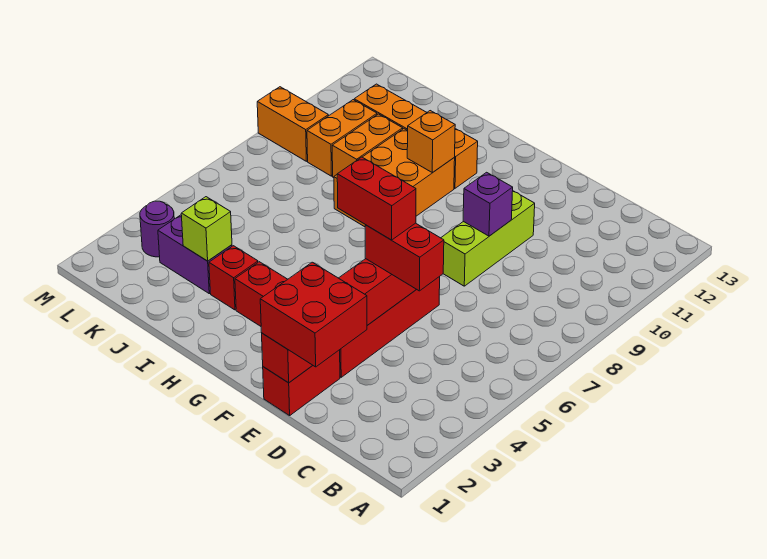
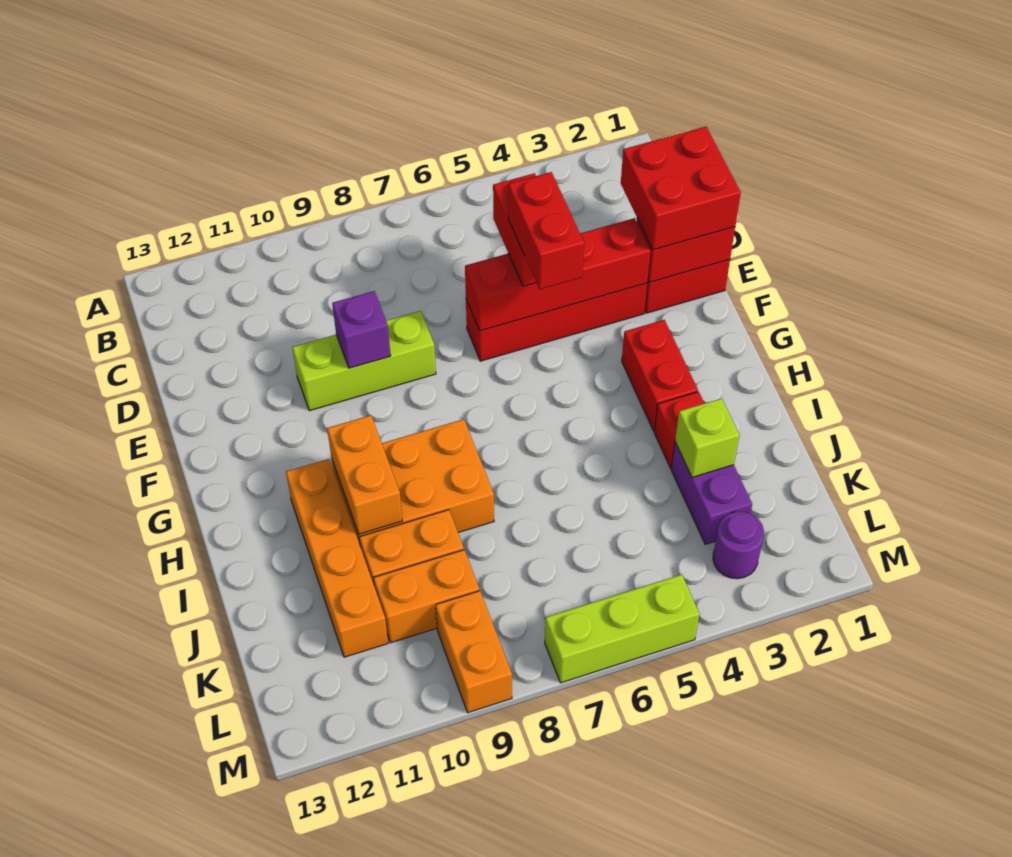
orange 1x1 brick [407,111,455,173] -> orange 1x2 brick [327,415,402,534]
none -> lime 1x3 brick [545,574,700,683]

